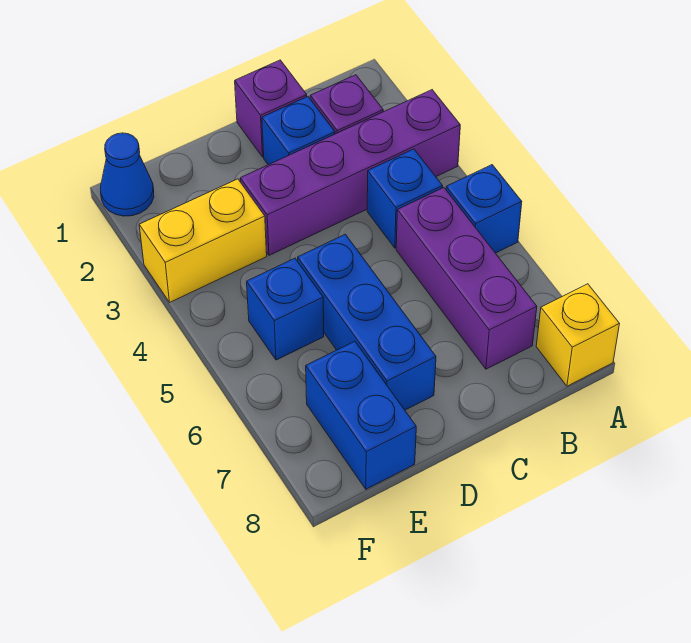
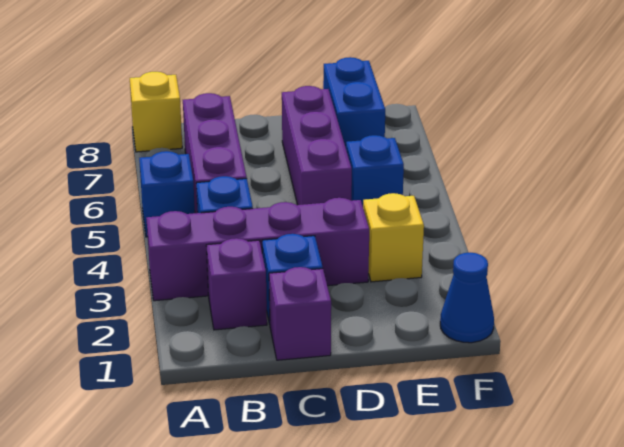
blue 1x3 brick [298,234,436,410] -> purple 1x3 brick [282,86,352,205]
yellow 1x2 brick [139,179,267,302] -> yellow 1x1 brick [363,193,424,282]

